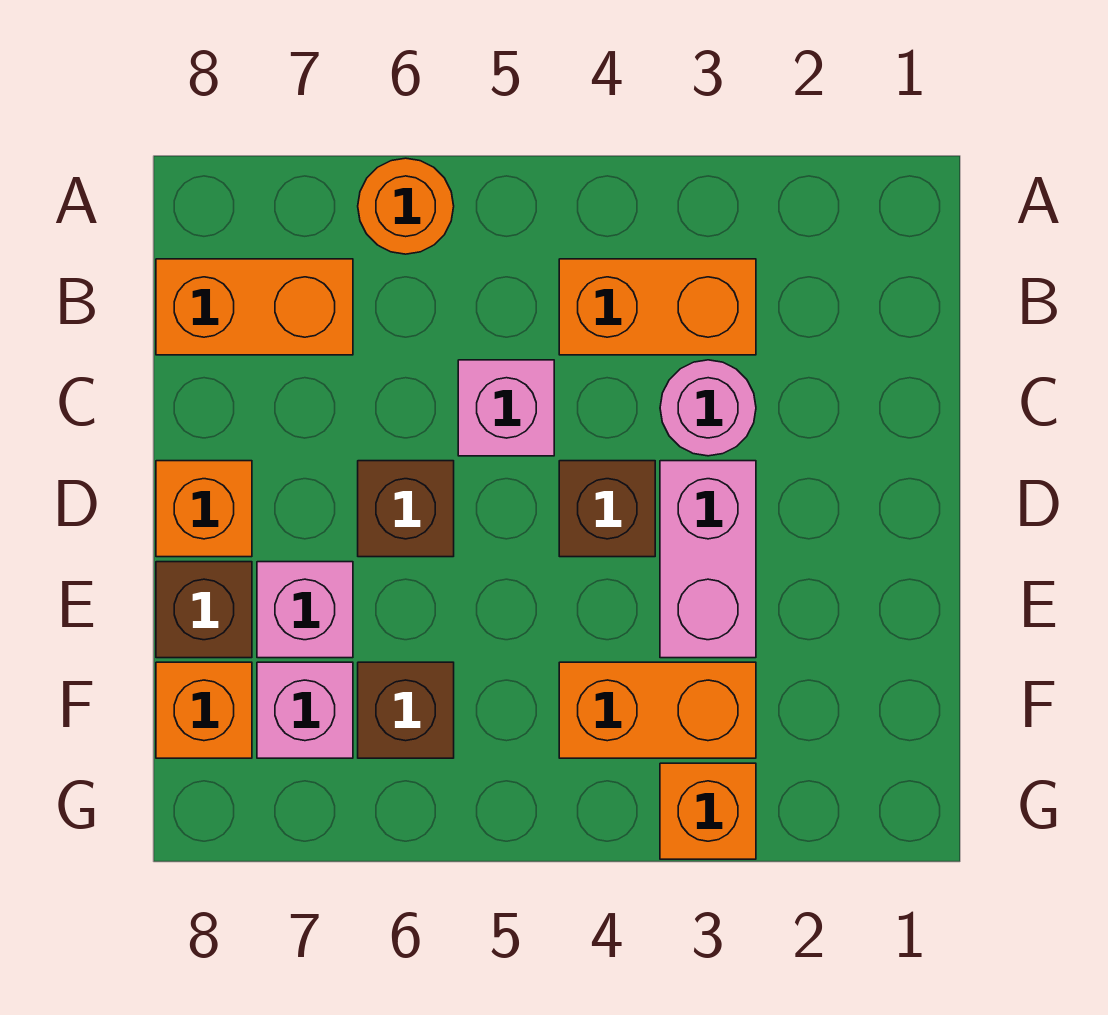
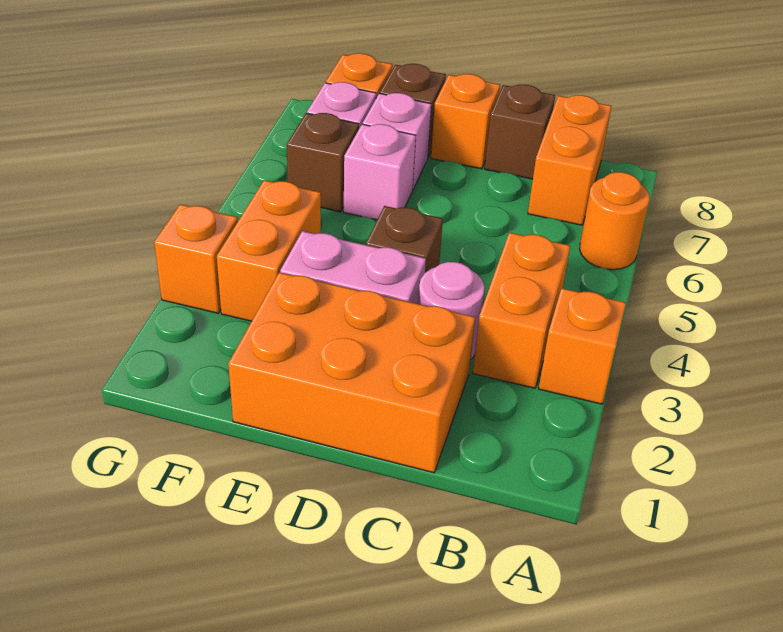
none -> orange 1x1 brick [539,288,626,404]
none -> orange 2x3 brick [228,272,475,473]
pink 1x1 brick [458,360,554,456] -> pink 1x1 brick moved to [344,124,416,220]
brown 1x1 brick [358,461,454,557] -> brown 1x1 brick moved to [485,85,555,179]

